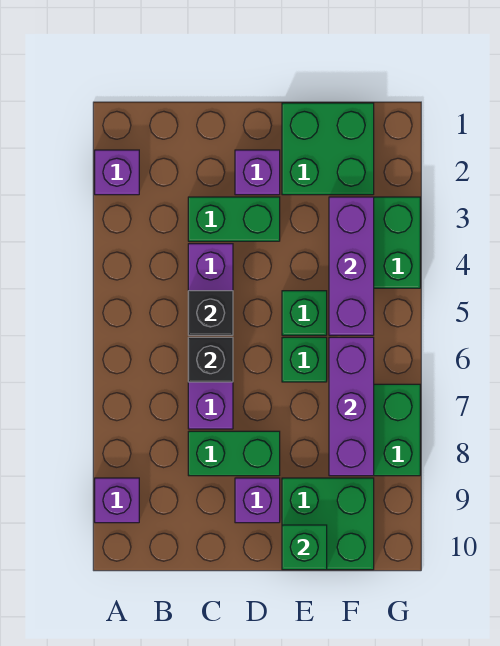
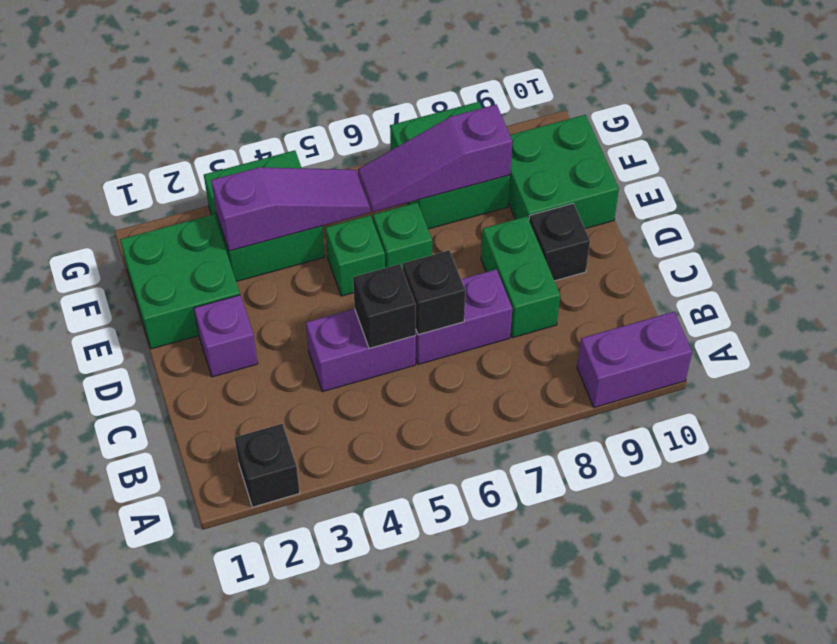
purple 1x1 brick [95,150,139,195] -> black 1x1 brick [234,424,300,507]
purple 1x1 brick [95,478,139,523] -> purple 1x2 brick [577,312,692,407]
green 1x2 brick [188,197,280,241] -> none
purple 1x1 brick [235,478,280,523] -> black 1x1 brick [529,203,590,281]
green 1x1 brick [282,525,327,570] -> none
purple 1x3 brick [329,197,374,335] -> purple 1x3 slope [211,167,370,251]
purple 1x3 brick [329,337,374,476] -> purple 1x3 slope [358,104,512,212]

